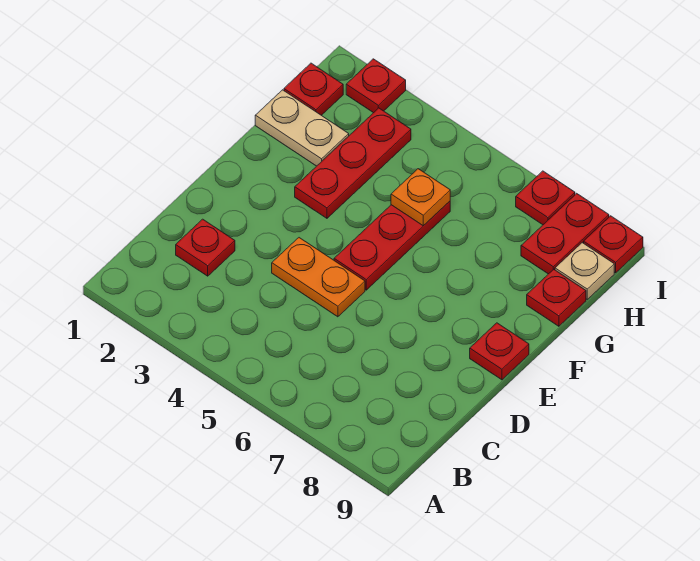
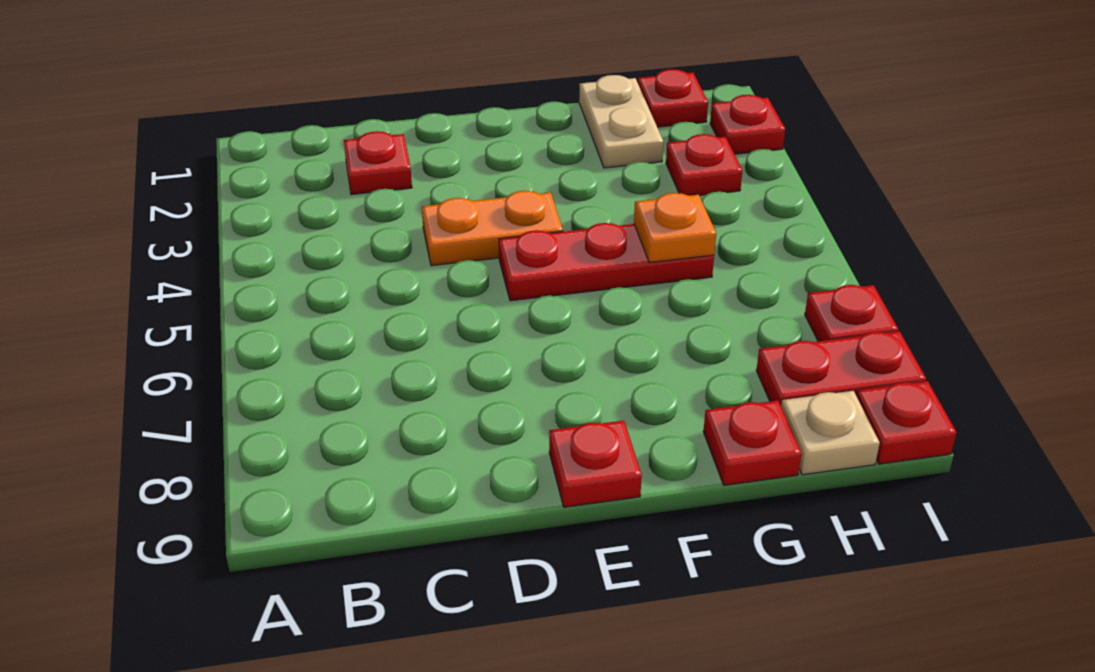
orange 1x2 plate [272,238,365,317] -> orange 1x2 plate turned to [422,191,563,266]
red 1x3 plate [295,108,411,218] -> red 1x1 plate [666,134,742,196]

